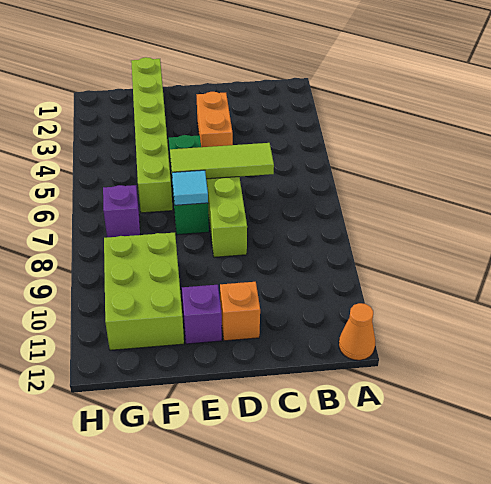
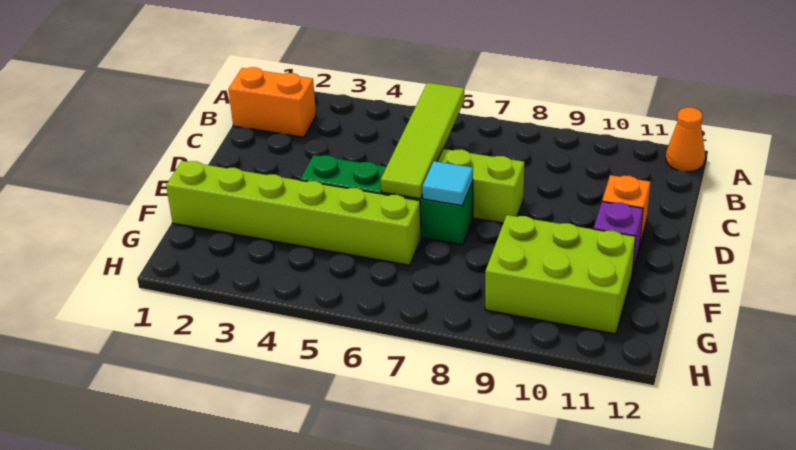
lime 1x3 tile [170,143,274,179] -> lime 1x4 tile [381,83,464,199]
orange 1x2 brick [197,92,233,147] -> orange 1x2 brick moved to [229,67,316,137]
green 1x3 brick [169,135,209,235] -> green 1x4 brick [300,155,473,245]
purple 1x1 brick [103,185,140,237] -> none

